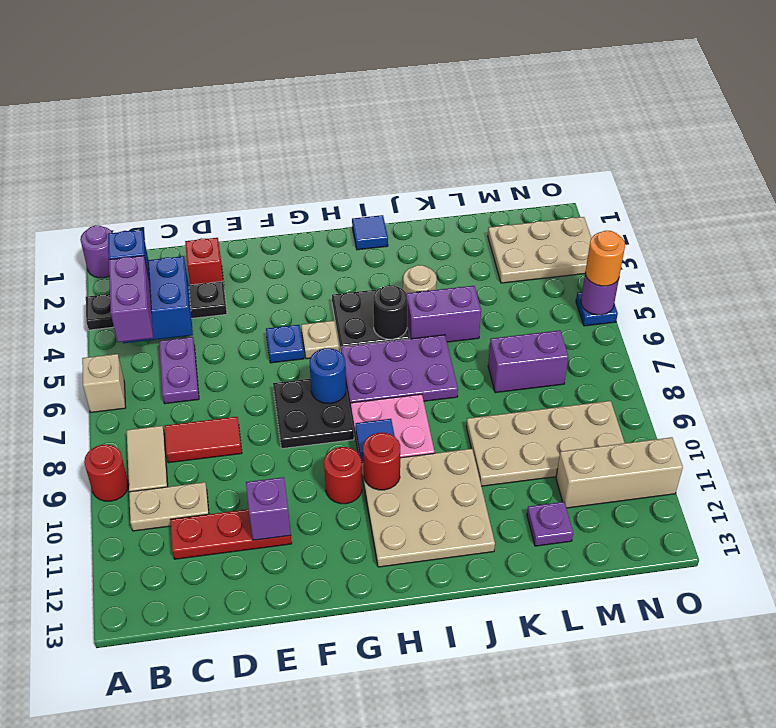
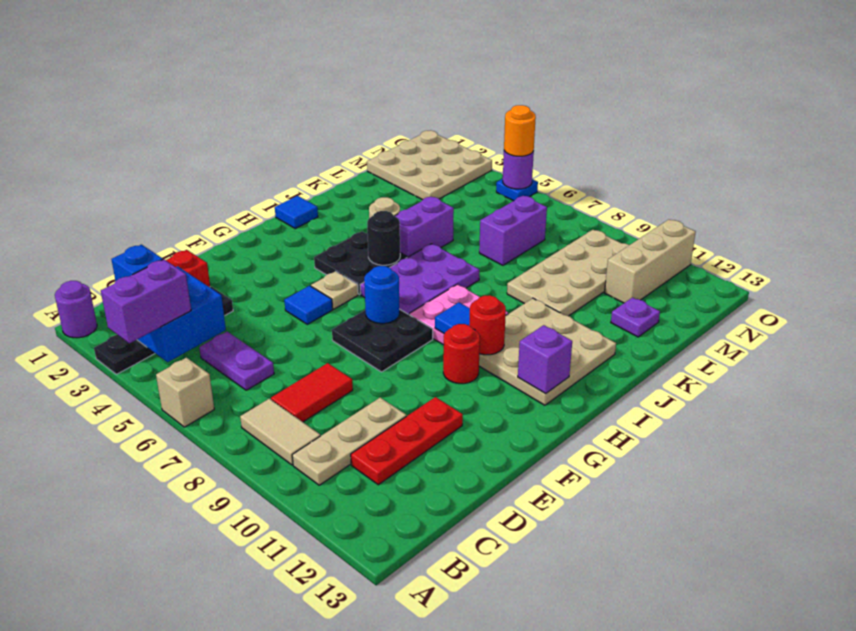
red 1x1 round brick [84,445,129,501] -> none
purple 1x2 brick [109,256,153,342] -> purple 1x2 brick turned to [101,259,191,343]
tan 1x2 plate [129,482,209,531] -> tan 1x3 plate [292,397,406,485]
purple 1x1 brick [246,477,291,540] -> purple 1x1 brick moved to [518,325,572,394]
blue 1x1 plate [266,325,304,363] -> blue 1x1 tile [284,286,333,324]
tan 2x3 plate [488,217,591,283] -> tan 3x3 plate [367,130,492,200]

